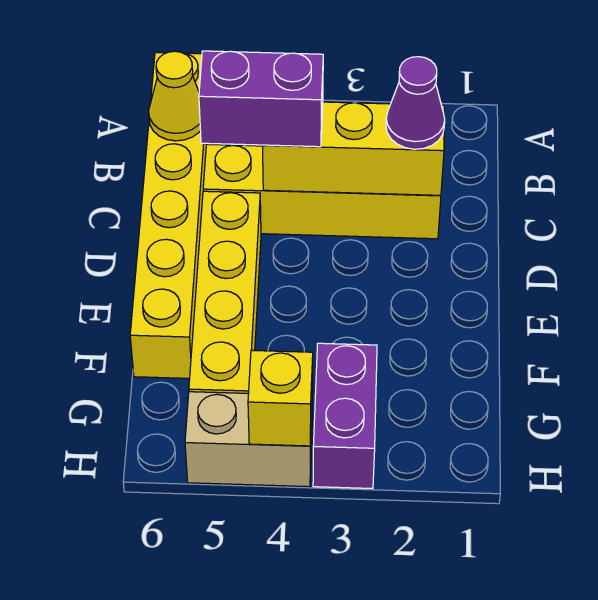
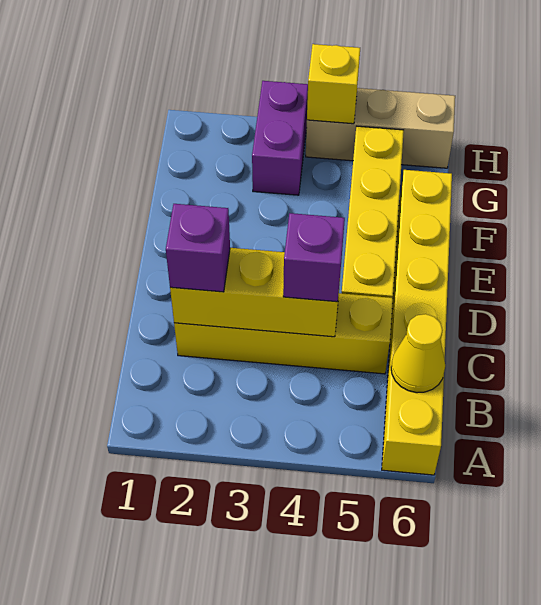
purple 1x1 cone [386,57,445,149] -> purple 1x1 brick [166,204,230,292]
purple 1x2 brick [199,51,323,147] -> purple 1x1 brick [283,213,345,302]
tan 1x2 brick [185,392,312,487] -> tan 1x3 brick [306,88,455,168]

